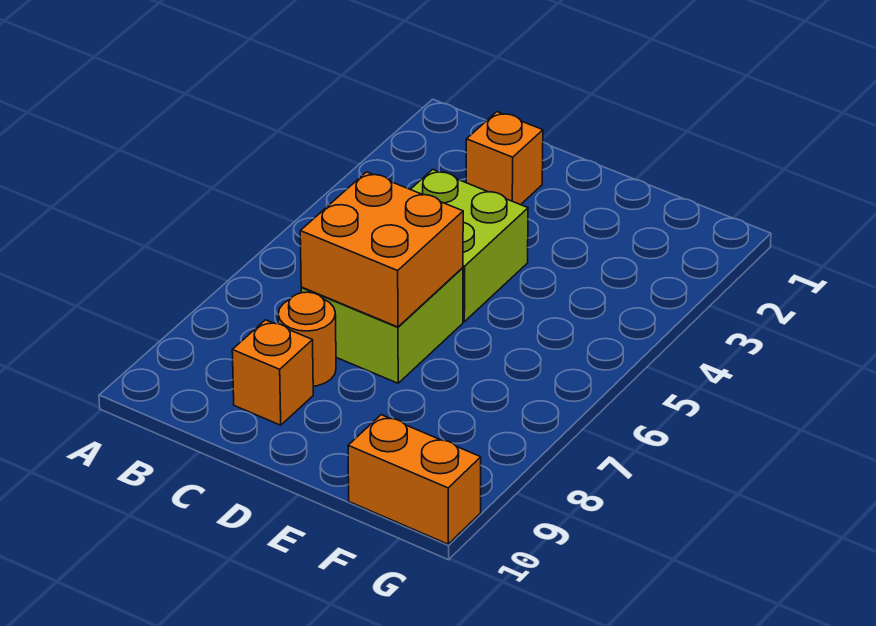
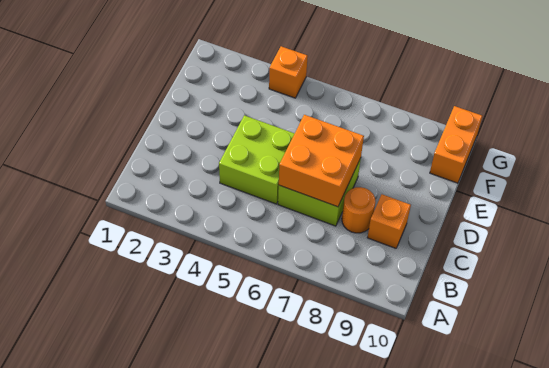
orange 1x1 brick [466,112,543,205] -> orange 1x1 brick moved to [269,46,308,98]

